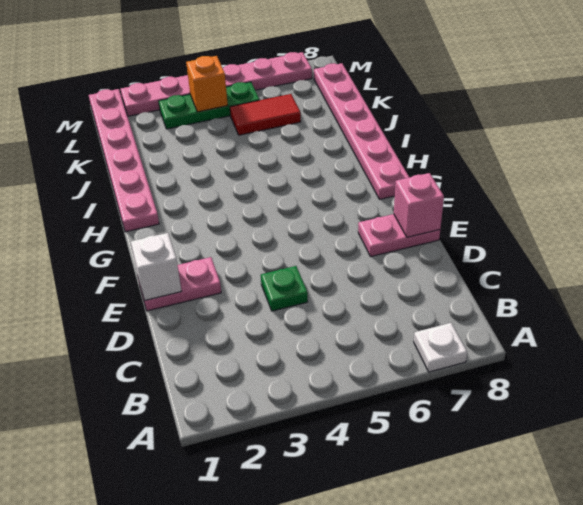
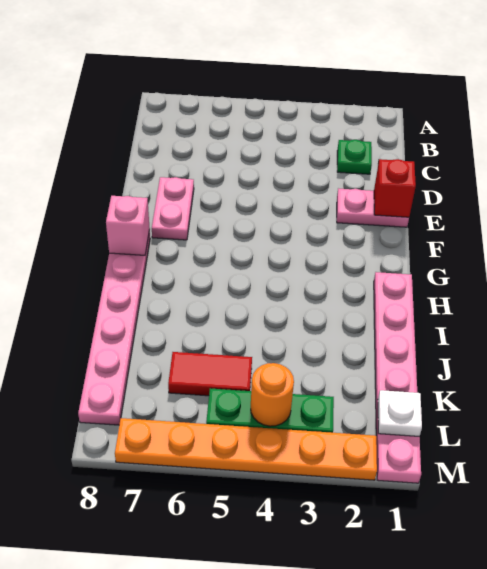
white 1x1 plate [414,323,467,372] -> white 1x1 plate moved to [378,390,422,437]
green 1x1 plate [261,266,308,311] -> green 1x1 plate moved to [337,140,372,174]
white 1x1 brick [131,233,181,301] -> red 1x1 brick [374,159,416,217]
pink 1x2 plate [358,214,440,257] -> pink 1x2 plate turned to [152,177,194,240]
pink 1x1 brick [394,173,444,237] -> pink 1x1 brick moved to [106,196,150,255]
orange 1x1 brick [186,56,228,112] -> orange 1x1 round brick [251,363,294,426]
pink 1x6 plate [121,52,312,116] -> orange 1x6 plate [115,418,377,480]

